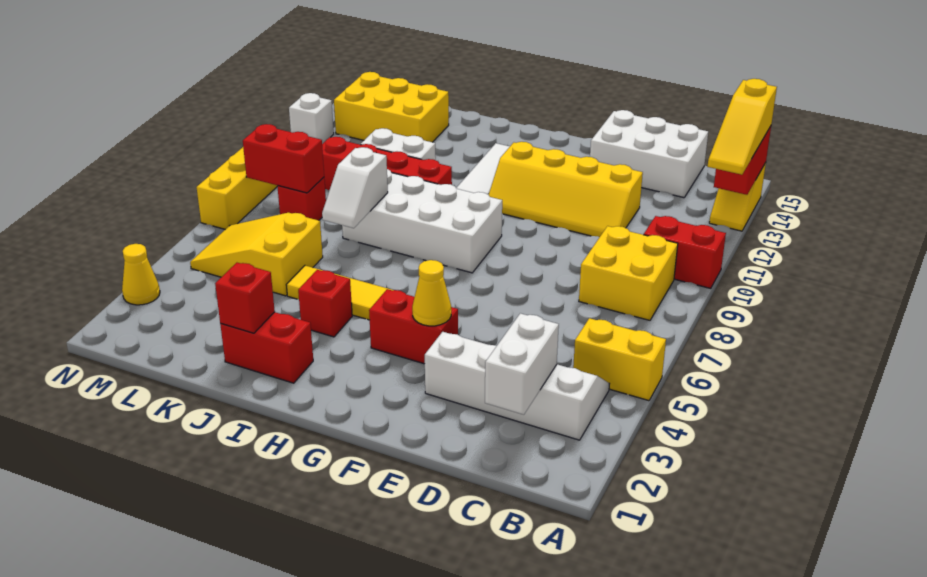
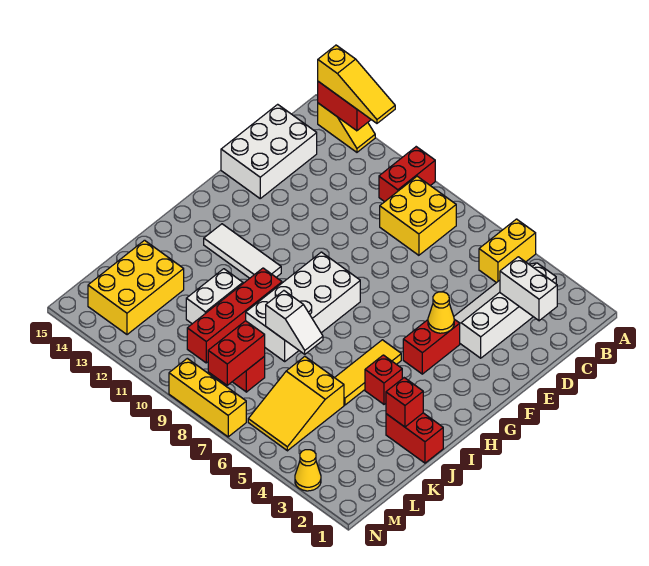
yellow 2x4 slope [489,142,643,237] -> none
red 1x2 brick [220,312,313,383] -> red 1x2 brick turned to [386,413,443,463]
white 1x1 brick [289,93,334,144] -> none

